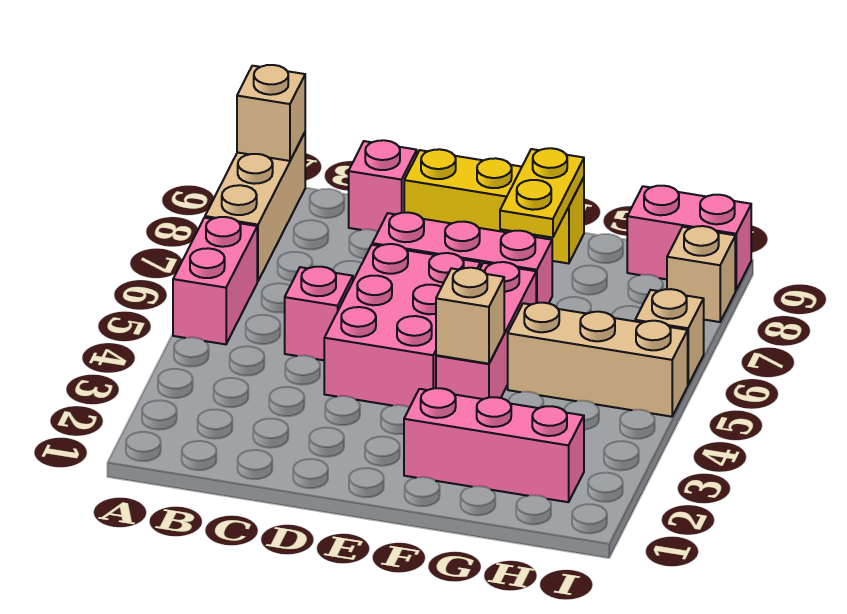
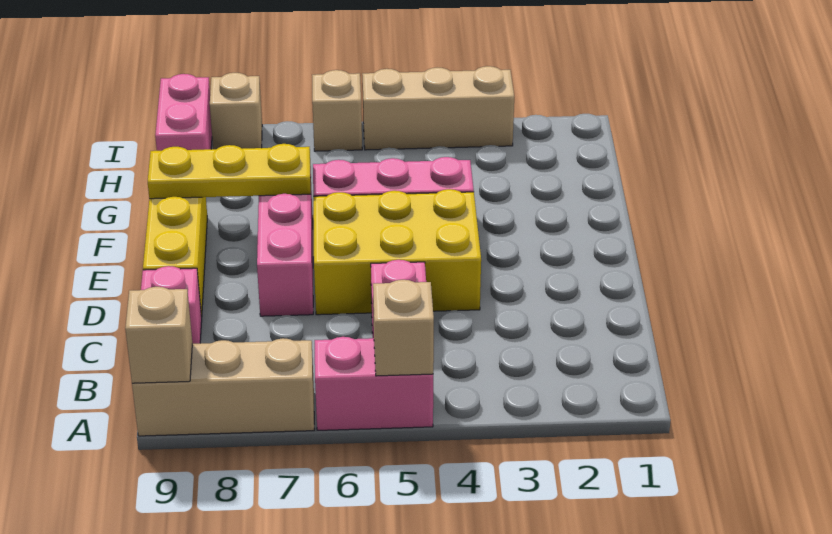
pink 2x3 brick [324,244,480,407] -> yellow 2x3 brick [313,189,481,315]
pink 1x3 brick [404,388,584,502] -> none
tan 1x1 brick [436,268,504,364] -> tan 1x1 brick moved to [373,280,434,376]
yellow 1x2 plate [500,148,584,238] -> yellow 1x3 plate [148,144,311,199]
tan 1x3 brick [508,303,688,417] -> tan 1x3 brick turned to [362,66,514,150]

